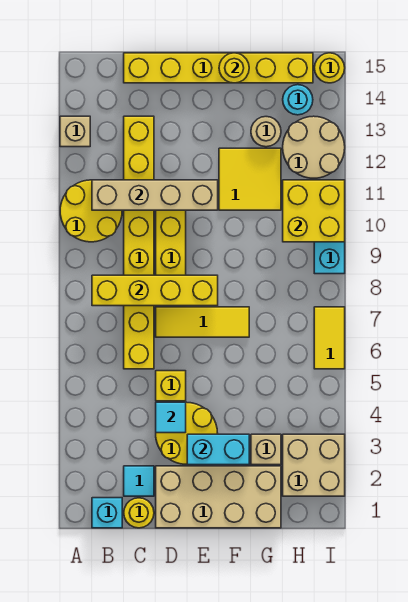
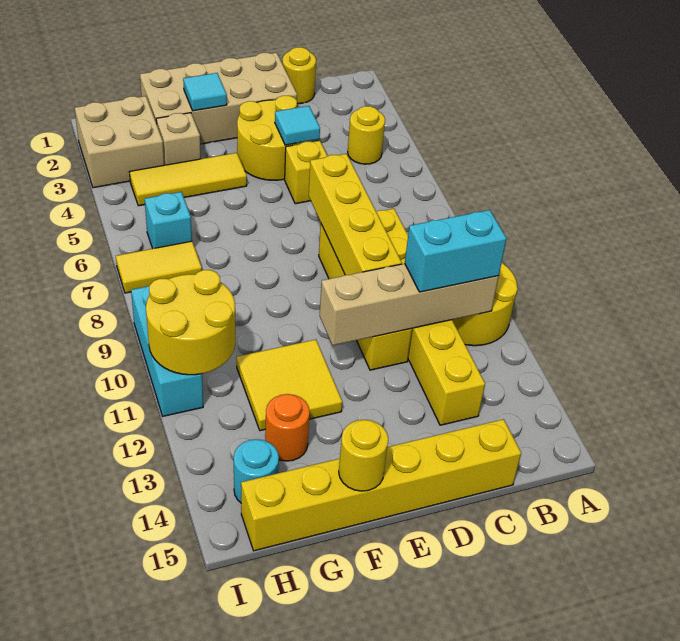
tan 1x1 brick [60,116,90,147] -> none
cyan 1x1 brick [92,498,122,528] -> cyan 1x1 brick moved to [145,192,192,249]
yellow 1x4 brick [92,275,218,306] -> yellow 1x4 brick turned to [309,154,402,275]
cyan 1x1 tile [124,466,154,496] -> cyan 1x1 tile moved to [183,73,227,111]
yellow 1x8 brick [124,116,154,369] -> yellow 1x6 brick [377,209,485,425]
yellow 1x3 tile [156,307,249,337] -> yellow 1x3 tile moved to [130,153,247,206]
cyan 1x2 brick [187,434,249,465] -> cyan 1x2 brick moved to [405,210,506,292]
tan 1x1 round brick [251,117,281,147] -> orange 1x1 round brick [265,394,310,461]
yellow 2x2 brick [283,180,345,242] -> yellow 2x2 round brick [146,270,235,375]
tan 2x2 round brick [283,116,345,178] -> none
yellow 1x2 tile [314,307,345,369] -> yellow 1x2 tile turned to [116,241,202,293]
yellow 1x1 round brick [314,53,345,83] -> yellow 1x1 round brick moved to [348,106,385,164]

